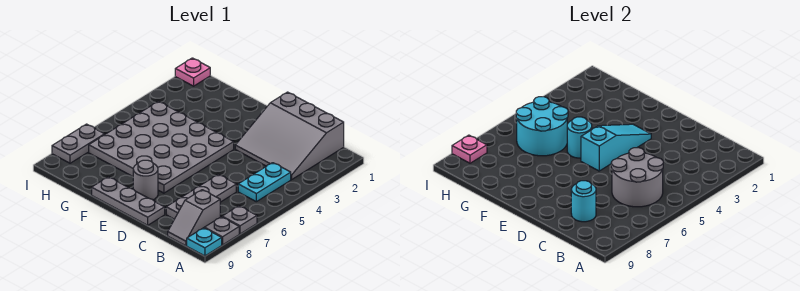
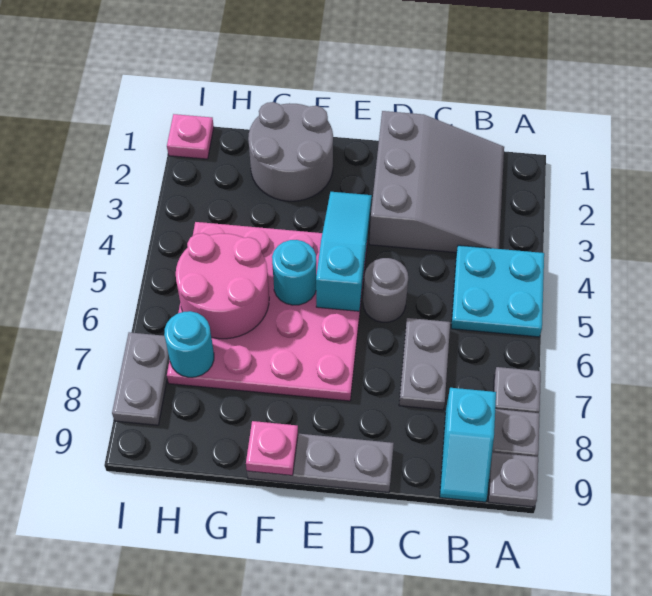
cyan 1x1 plate [187,228,222,256] -> grey 1x1 plate [488,452,538,507]
grey 3x3 slope [235,92,344,180] -> grey 3x3 slope turned to [369,111,504,253]
cyan 1x2 plate [238,163,291,202] -> cyan 2x2 plate [451,245,544,337]
grey 2x2 round brick [611,148,663,207] -> grey 2x2 round brick moved to [248,102,333,201]
grey 1x2 slope [168,190,220,246] -> cyan 1x2 slope [440,388,496,502]
grey 1x3 plate [166,174,236,219] -> grey 1x2 plate [399,318,450,410]
cyan 1x1 round brick [571,181,596,222] -> cyan 1x1 round brick moved to [164,311,214,377]
grey 4x4 plate [89,101,234,193] -> pink 4x4 plate [167,222,367,401]
grey 1x1 round brick [133,160,158,200] -> grey 1x1 round brick moved to [363,258,408,322]
cyan 2x2 round brick [516,97,568,156] -> pink 2x2 round brick [176,233,269,339]
pink 1x1 plate [452,135,487,163] -> pink 1x1 plate moved to [246,421,298,476]

